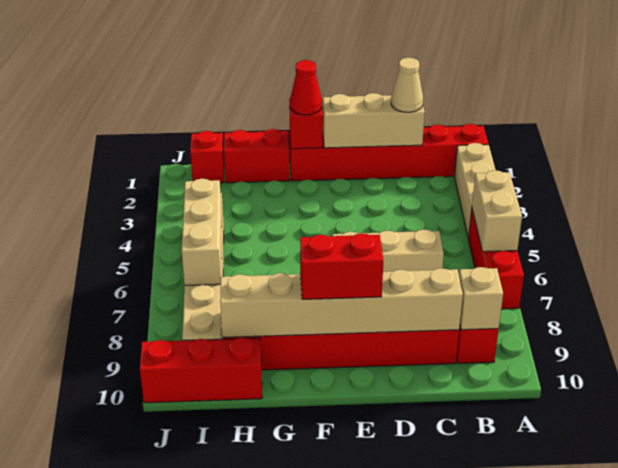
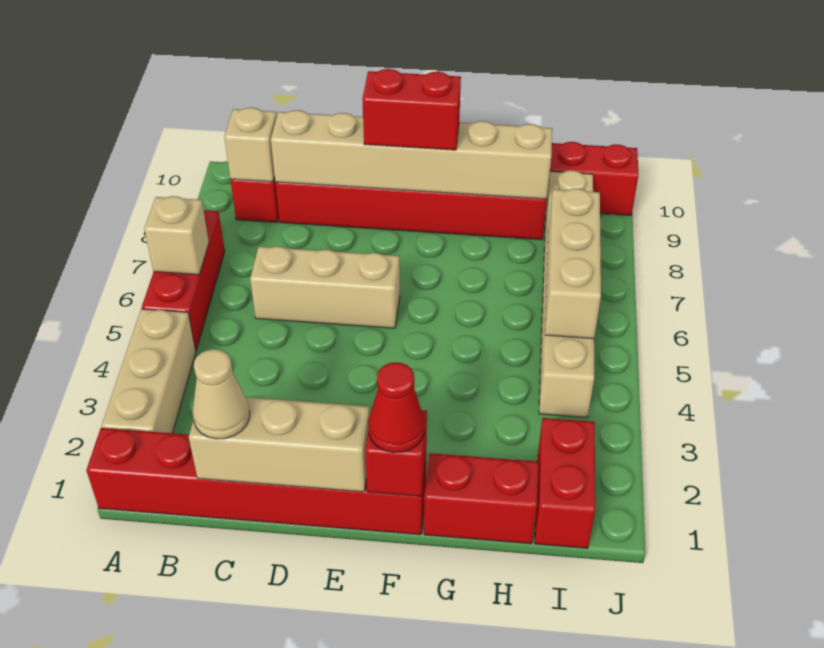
tan 1x2 brick [472,170,522,252] -> tan 1x1 brick [144,196,209,275]
red 1x1 brick [190,131,224,183] -> red 1x2 brick [535,418,595,548]

